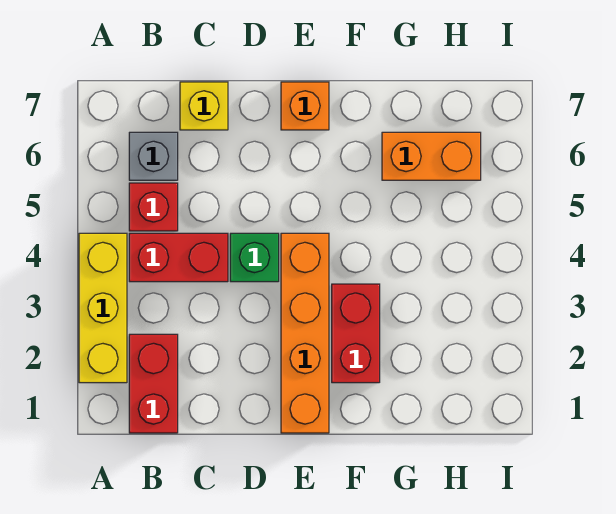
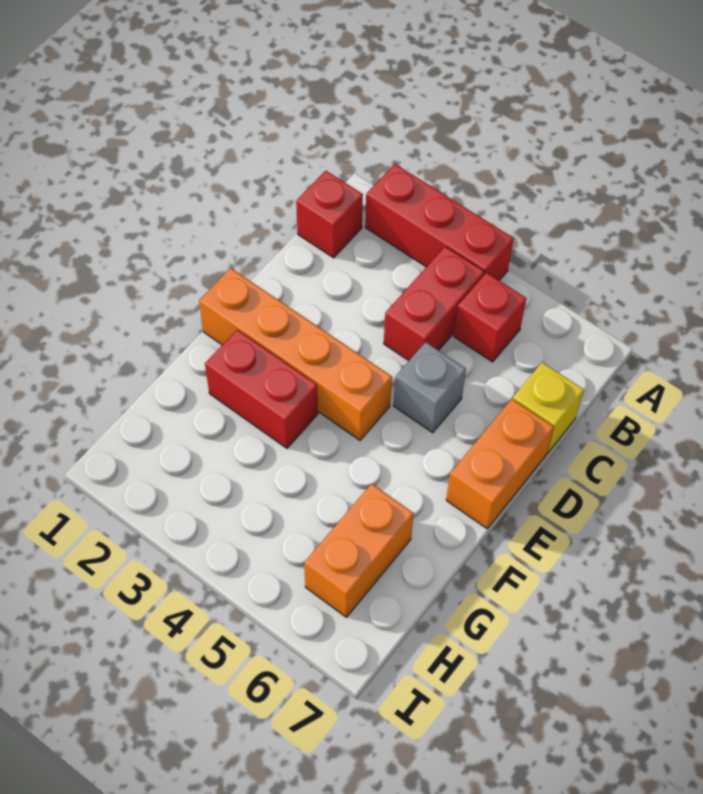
yellow 1x3 brick [79,233,127,383] -> red 1x3 brick [365,164,514,281]
red 1x2 brick [129,334,178,433] -> red 1x1 brick [296,171,363,258]
grey 1x1 brick [129,132,178,180] -> grey 1x1 brick moved to [394,342,466,433]
green 1x1 brick [230,233,279,282] -> none
orange 1x1 brick [281,82,329,130] -> orange 1x2 brick [446,399,554,529]

